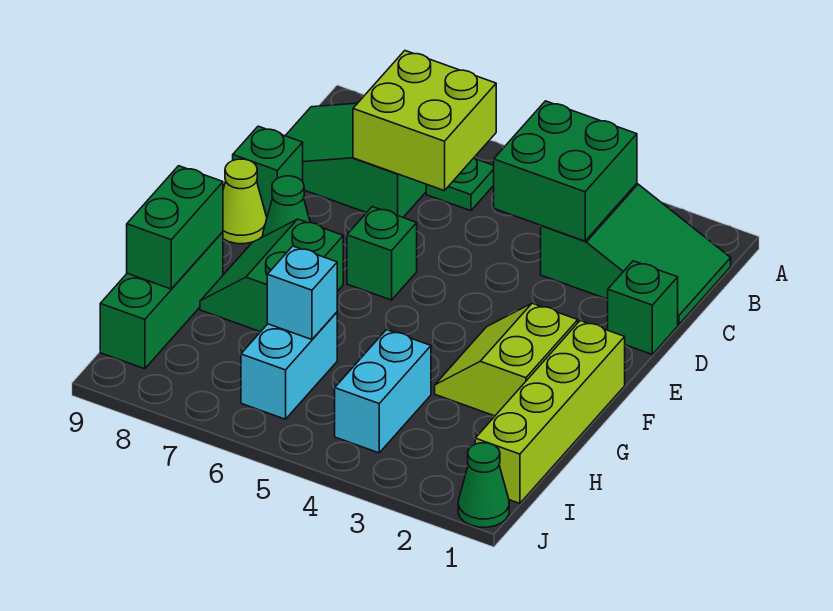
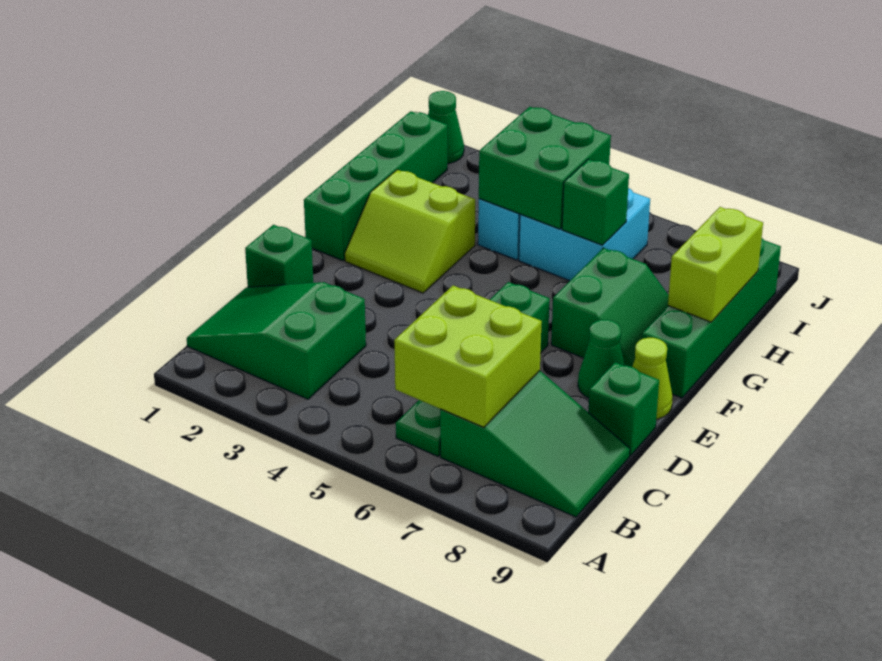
green 2x2 brick [494,101,637,241] -> green 2x2 brick moved to [479,107,611,229]
lime 1x4 brick [475,321,625,503] -> green 1x4 brick [304,111,447,261]
lime 2x2 slope [435,303,578,416] -> lime 2x2 slope turned to [345,170,475,293]
green 1x3 brick [100,232,223,369] -> green 1x4 brick [642,238,781,398]
green 1x2 brick [127,166,223,289] -> lime 1x2 brick [668,207,763,322]
cyan 1x2 brick [241,312,337,419] -> cyan 2x2 brick [519,188,650,281]
cyan 1x1 brick [267,246,337,340] -> green 1x1 brick [562,159,629,245]

